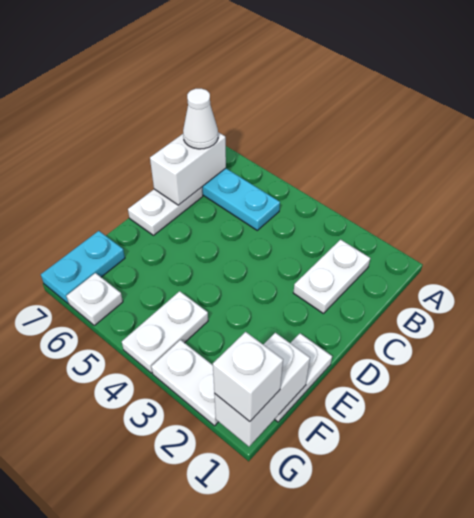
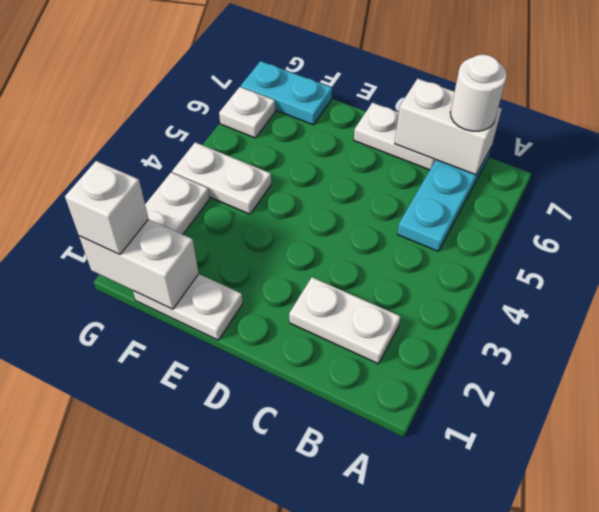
white 1x1 cone [183,89,218,149] -> white 1x1 round brick [450,55,507,131]

